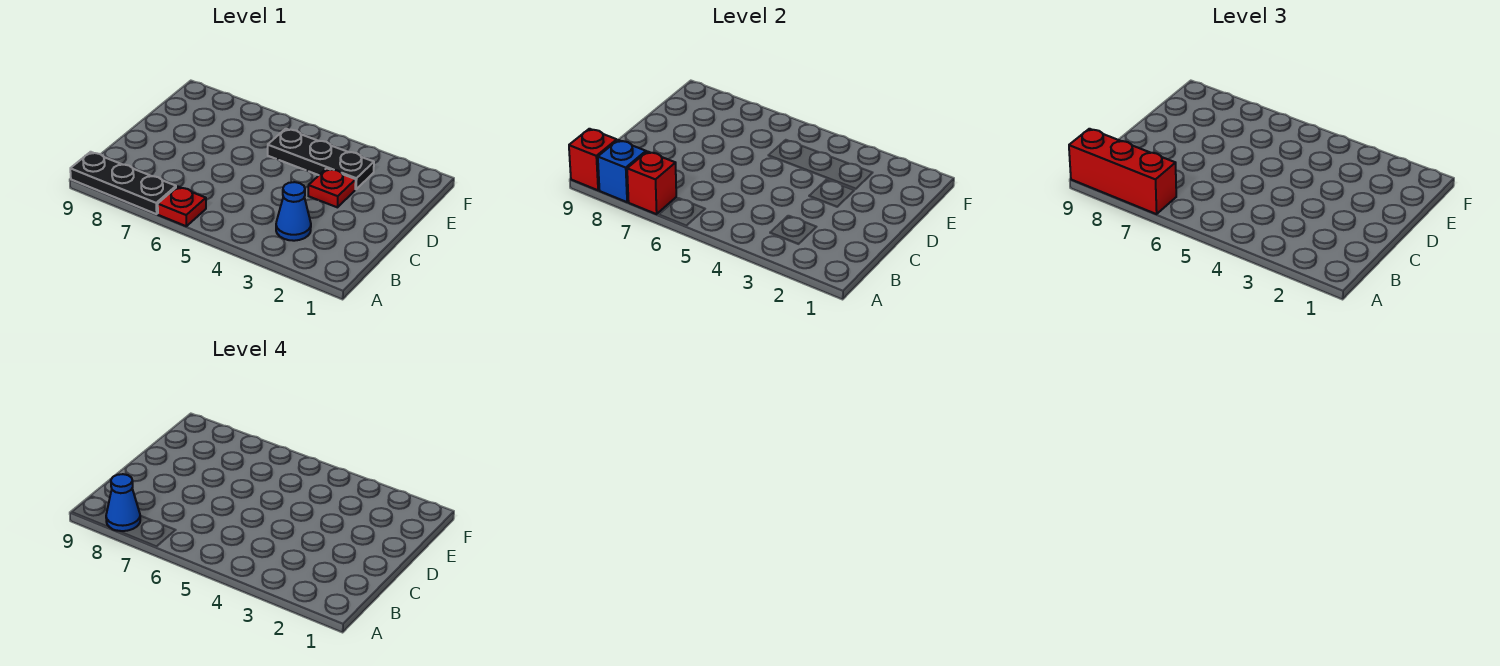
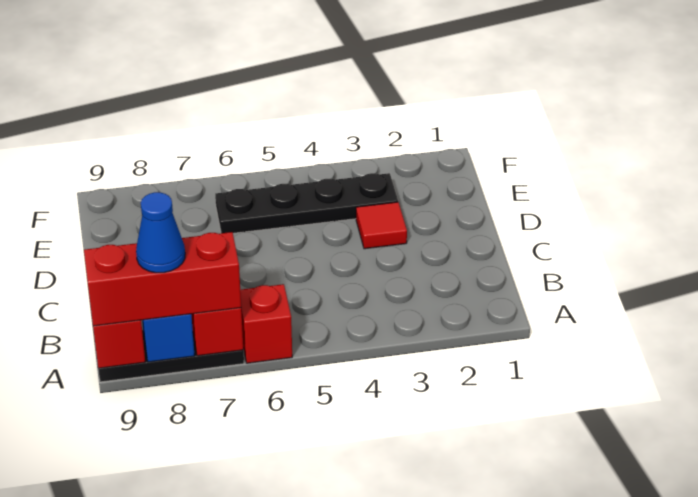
red 1x1 plate [158,186,206,226] -> red 1x1 brick [240,284,292,363]
blue 1x1 cone [276,182,311,241] -> none
red 1x1 plate [308,168,356,207] -> red 1x1 tile [356,202,407,249]
black 1x3 plate [268,129,374,189] -> black 1x4 plate [215,173,398,233]

